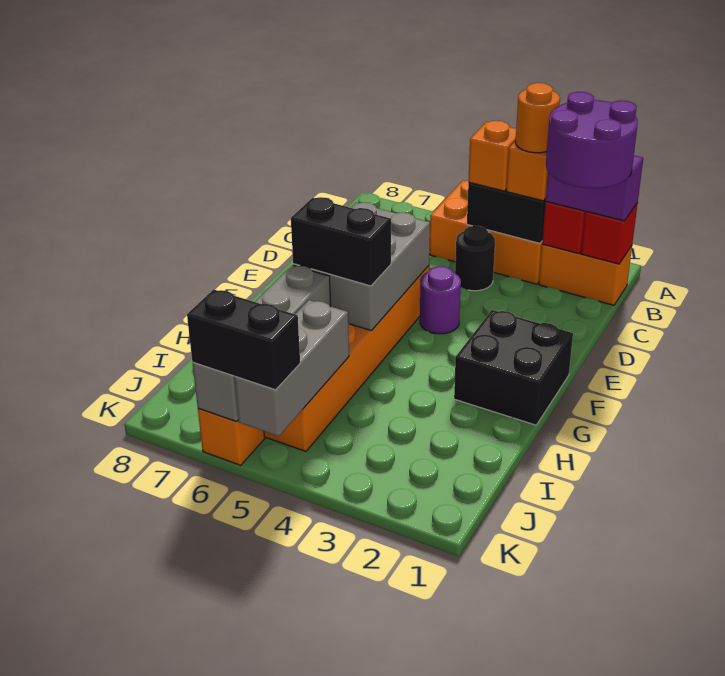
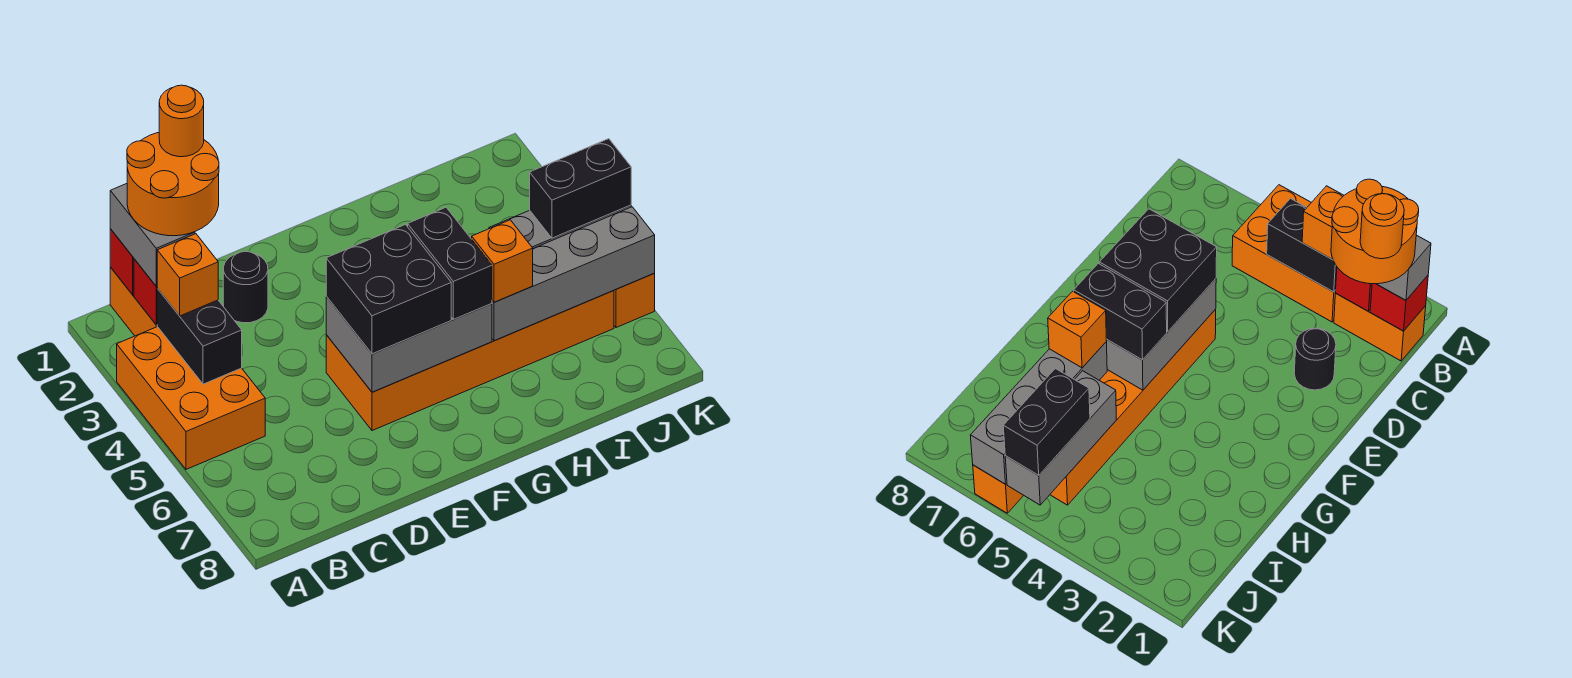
purple 1x2 brick [546,156,643,221] -> grey 1x2 brick [110,184,195,286]
purple 2x2 round brick [546,92,638,188] -> orange 2x2 round brick [127,133,219,236]
orange 1x1 round brick [516,83,560,153] -> orange 1x1 round brick moved to [159,85,204,157]
orange 1x1 brick [468,121,516,191] -> orange 1x1 brick moved to [472,220,533,302]
black 1x1 round brick [455,226,495,291] -> black 1x1 round brick moved to [223,251,268,323]
purple 1x1 round brick [420,266,461,334] -> none
black 2x2 brick [454,310,573,425] -> black 2x2 brick moved to [326,225,451,354]
black 1x2 brick [187,289,300,390] -> black 1x2 brick turned to [530,139,631,238]

